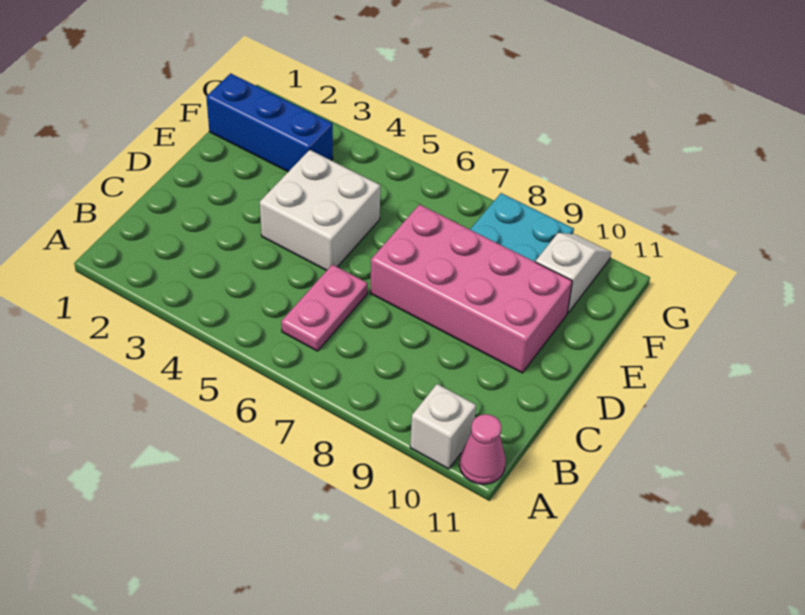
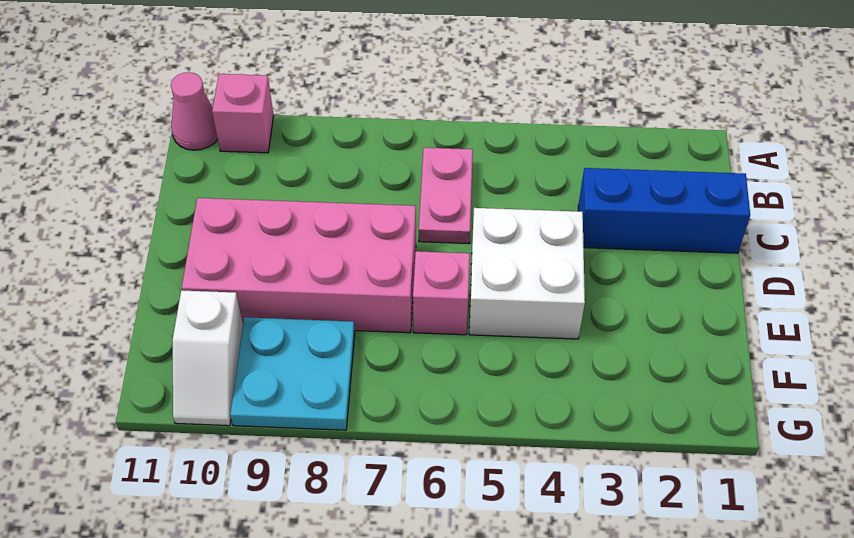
white 1x1 brick [410,384,476,469] -> pink 1x1 brick [212,74,274,153]
none -> pink 1x1 brick [413,251,470,335]
blue 1x3 brick [206,73,333,172] -> blue 1x3 brick moved to [578,168,750,253]

